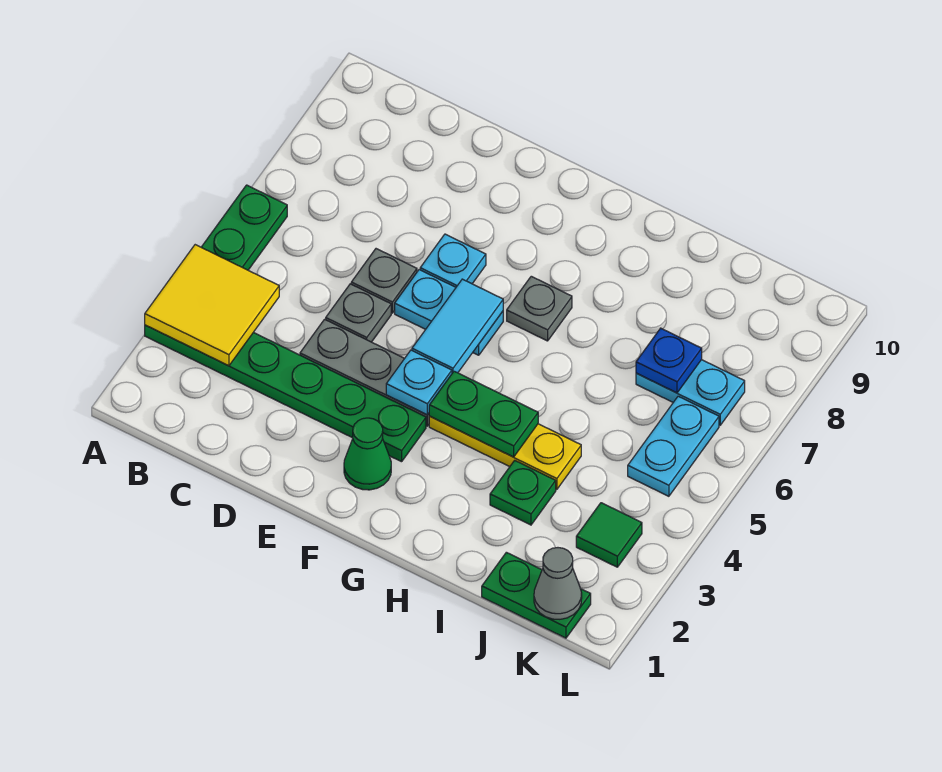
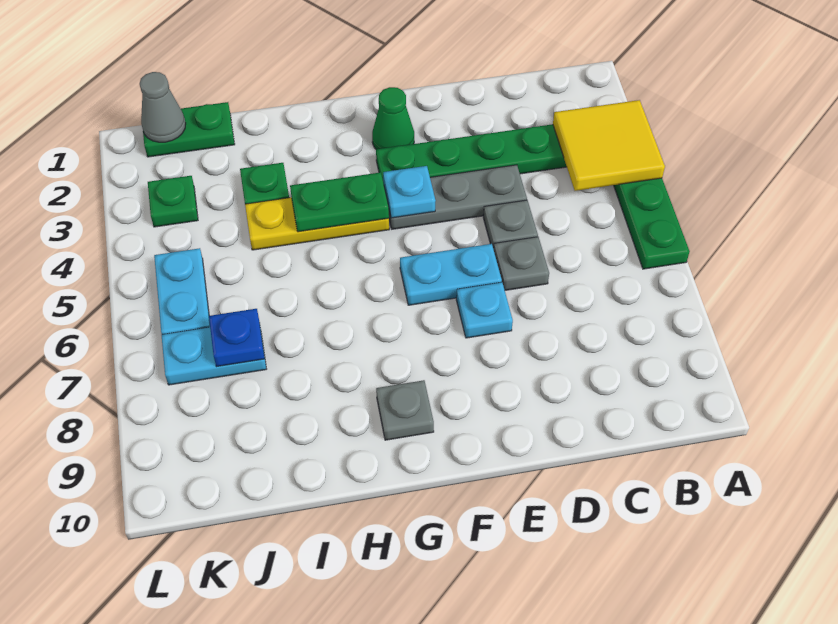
cyan 1x2 tile [412,279,503,373] -> none
grey 1x1 plate [507,276,572,341] -> grey 1x1 plate moved to [376,380,434,440]
green 1x1 tile [576,503,642,567] -> green 1x1 plate [148,176,198,227]

